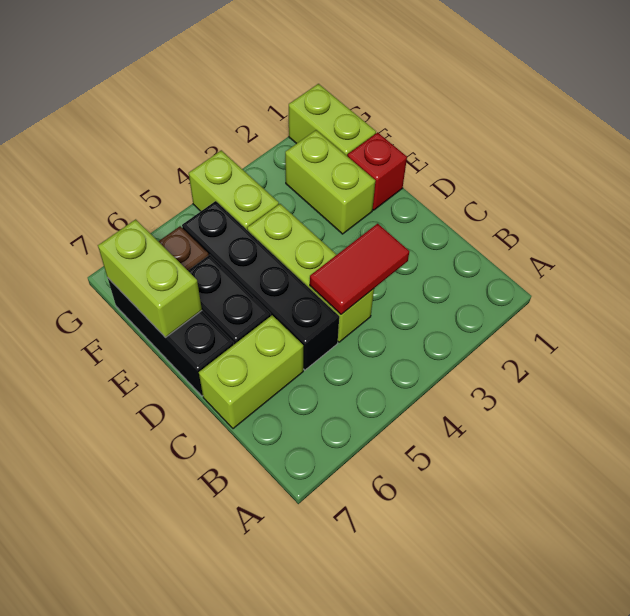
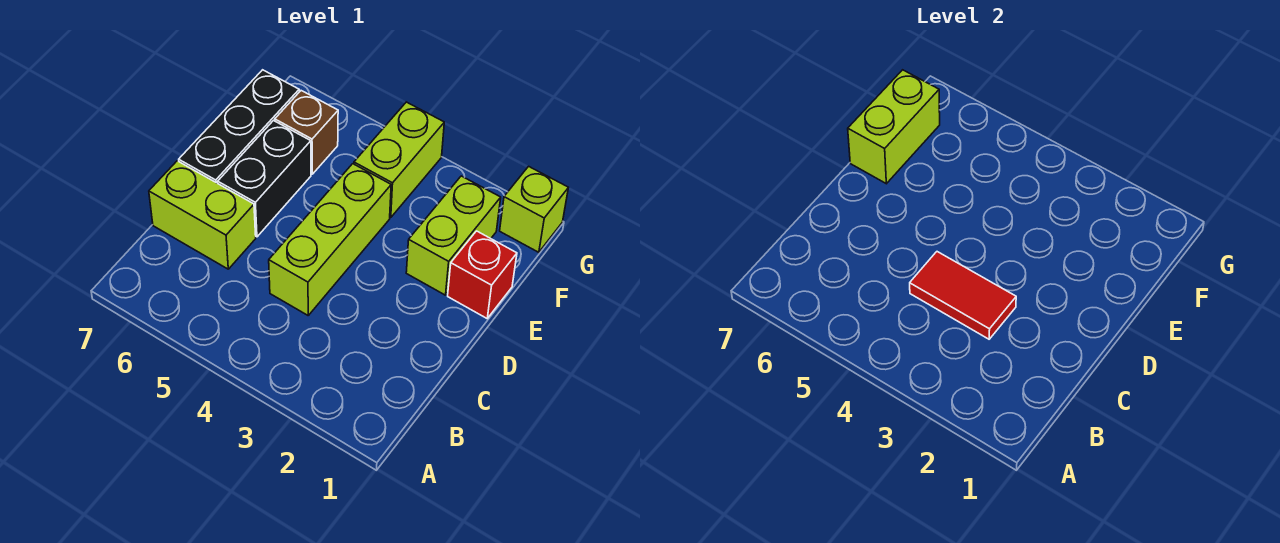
black 1x4 brick [182,201,339,370] -> none
lime 1x2 brick [289,84,376,156] -> lime 1x1 brick [500,166,568,252]

